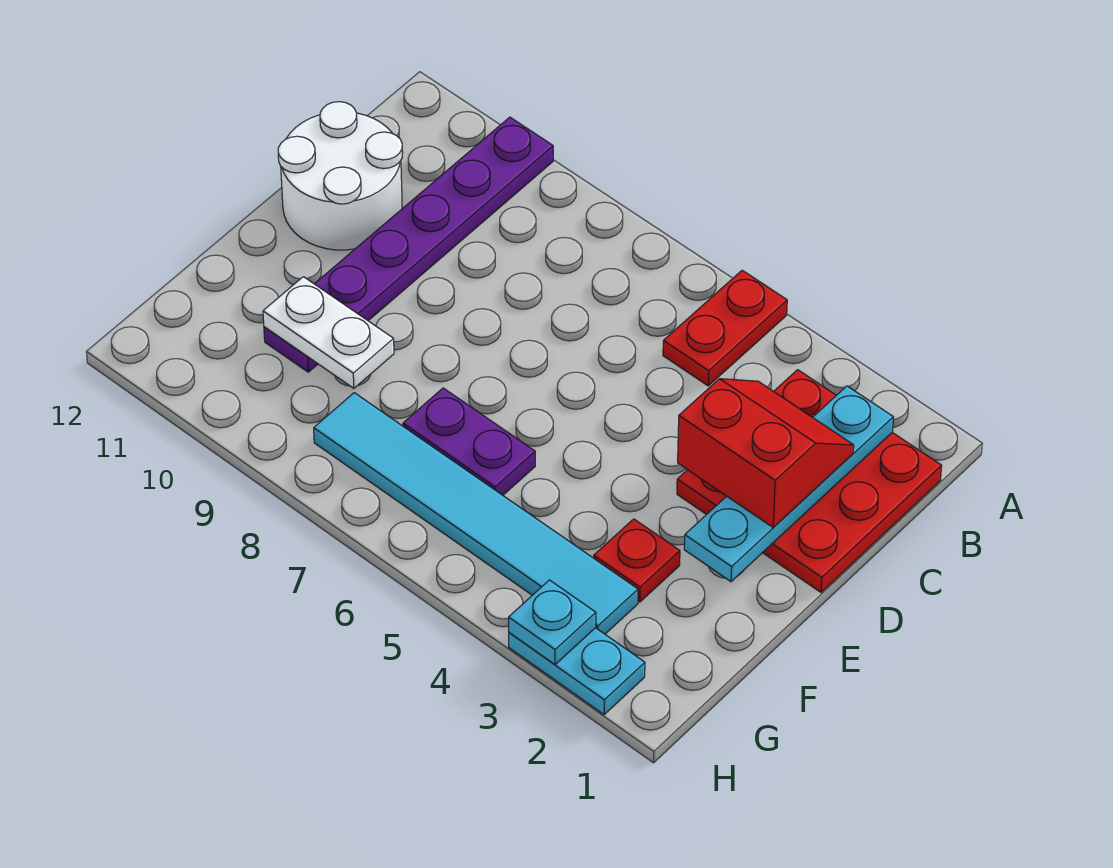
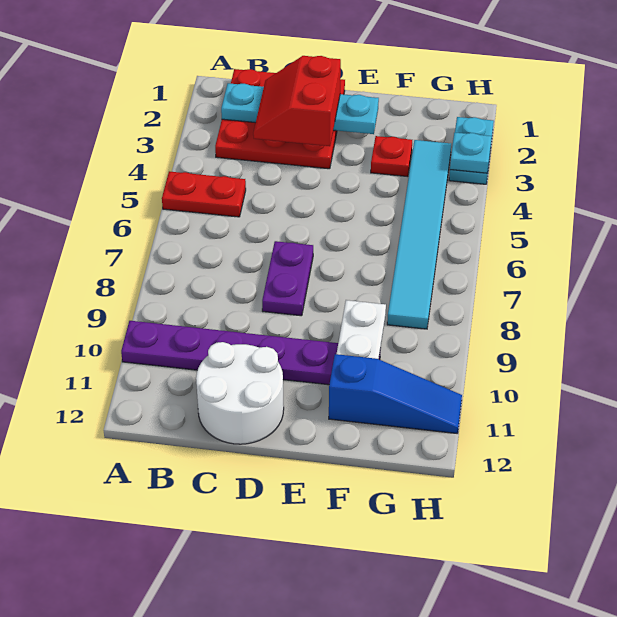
purple 1x2 plate [403,388,535,495] -> purple 1x2 plate moved to [262,241,313,316]
none -> blue 1x3 slope [329,354,462,433]

